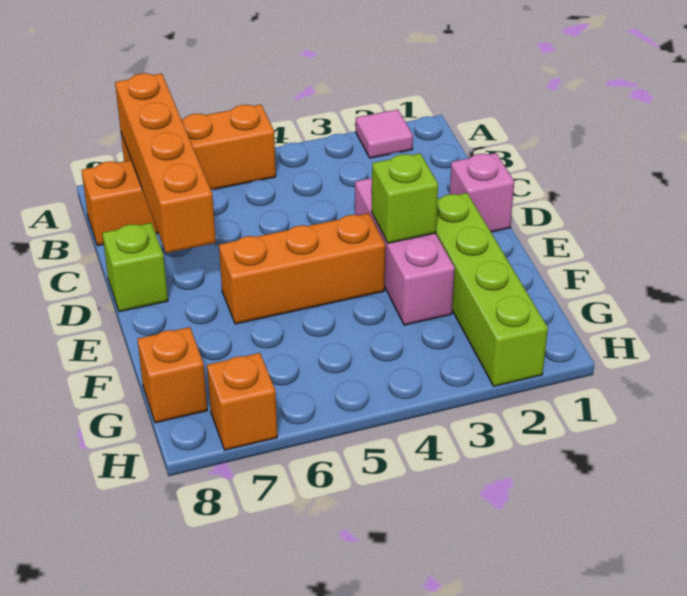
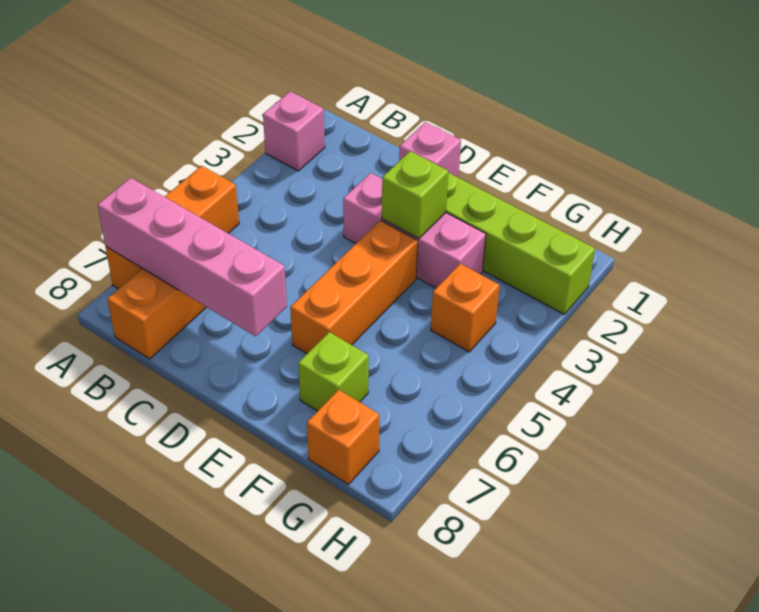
pink 1x1 tile [356,109,413,158] -> pink 1x1 brick [263,91,325,171]
orange 1x4 brick [115,73,216,253] -> pink 1x4 brick [98,178,287,336]
lime 1x1 brick [102,223,168,312] -> lime 1x1 brick moved to [298,332,369,411]
orange 1x1 brick [207,353,277,450] -> orange 1x1 brick moved to [431,264,500,352]

